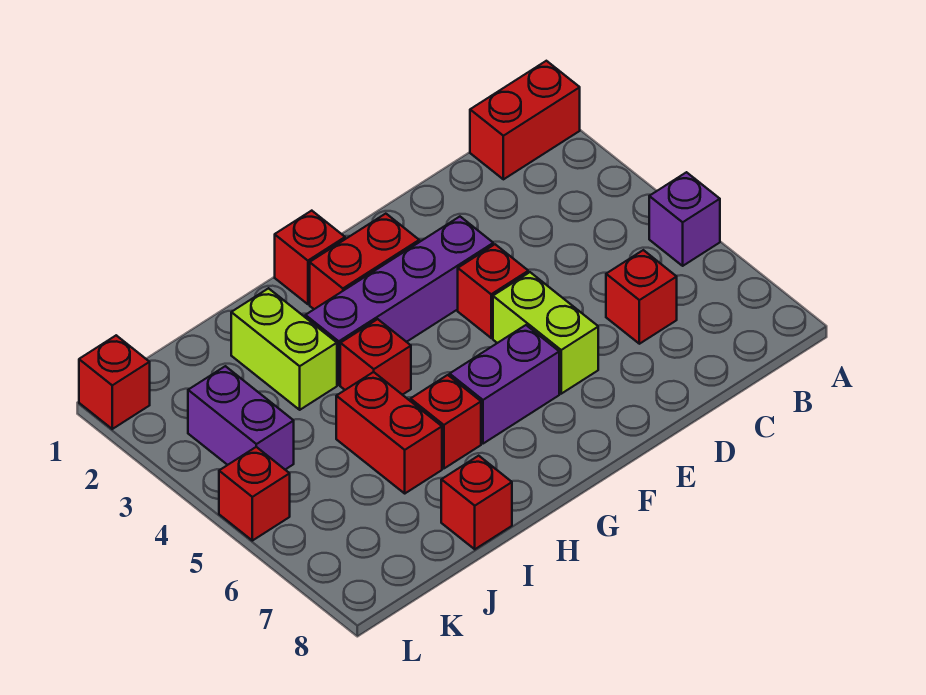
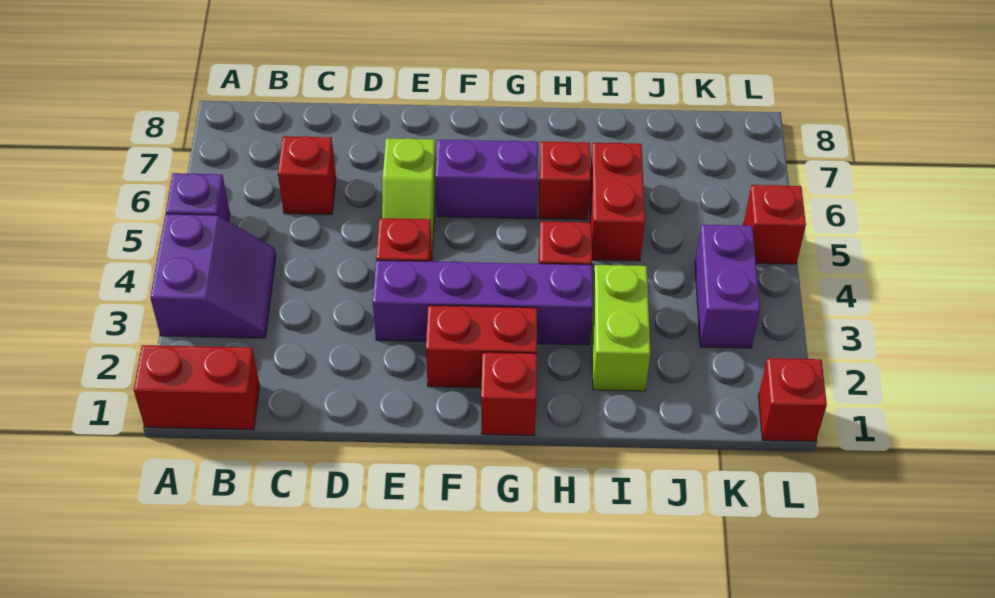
none -> purple 2x2 slope [150,214,276,338]
lime 1x2 brick [493,272,598,394] -> lime 1x2 slope [382,138,436,249]
red 1x1 brick [441,456,512,549] -> none

